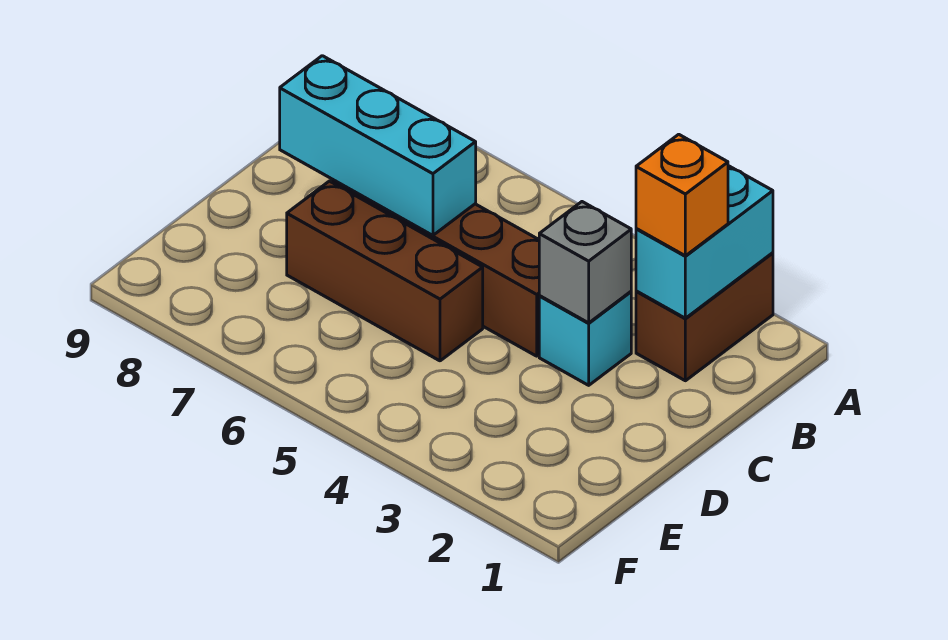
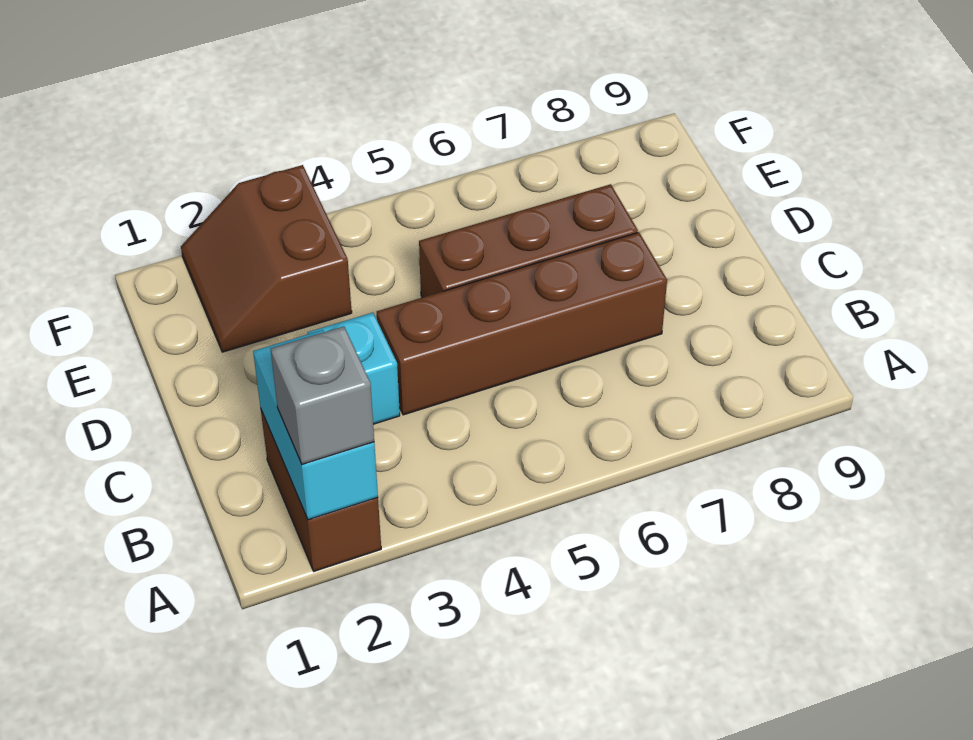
orange 1x1 brick [636,134,728,256] -> none
grey 1x1 brick [539,202,631,323] -> grey 1x1 brick moved to [271,326,374,464]
cyan 1x3 brick [280,56,476,235] -> none
none -> brown 2x2 slope [181,165,352,352]

